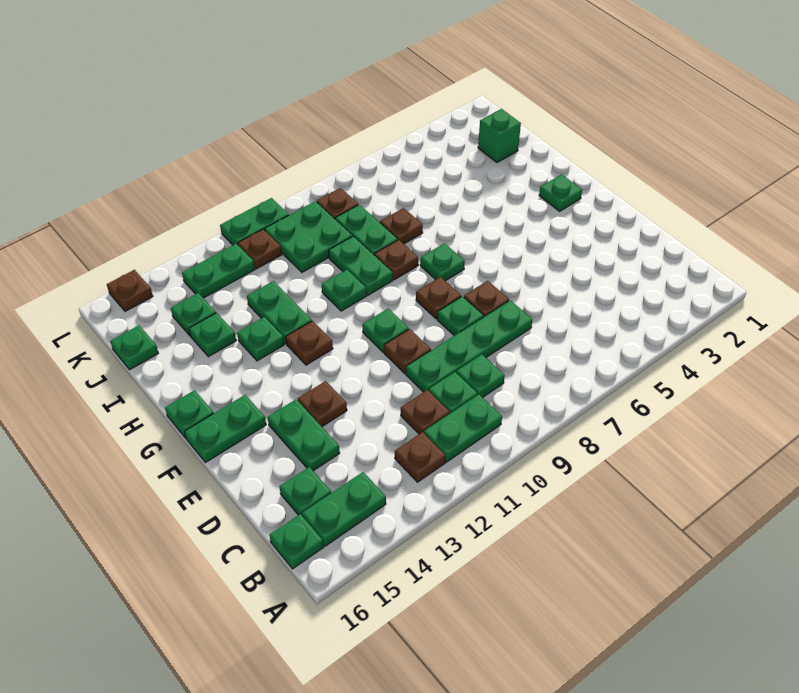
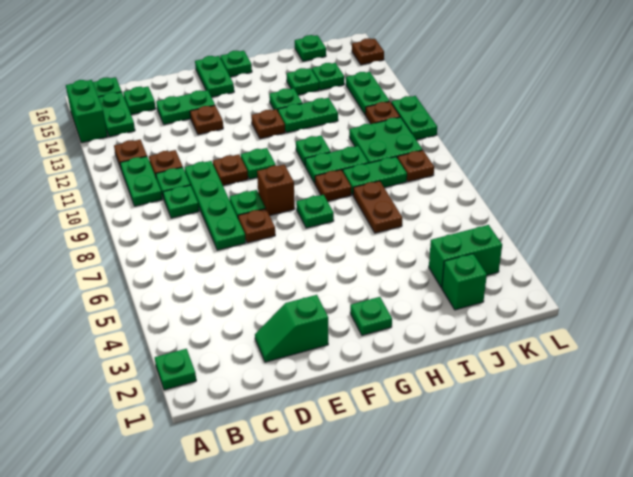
none -> green 1x1 plate [155,349,196,390]
none -> green 1x2 brick [66,80,108,143]
none -> green 1x2 slope [255,295,328,362]
brown 1x1 plate [416,277,461,319] -> brown 1x1 brick [257,165,295,216]
brown 1x1 plate [380,208,423,244] -> brown 1x2 plate [353,181,402,233]
none -> green 1x2 brick [429,225,502,288]

